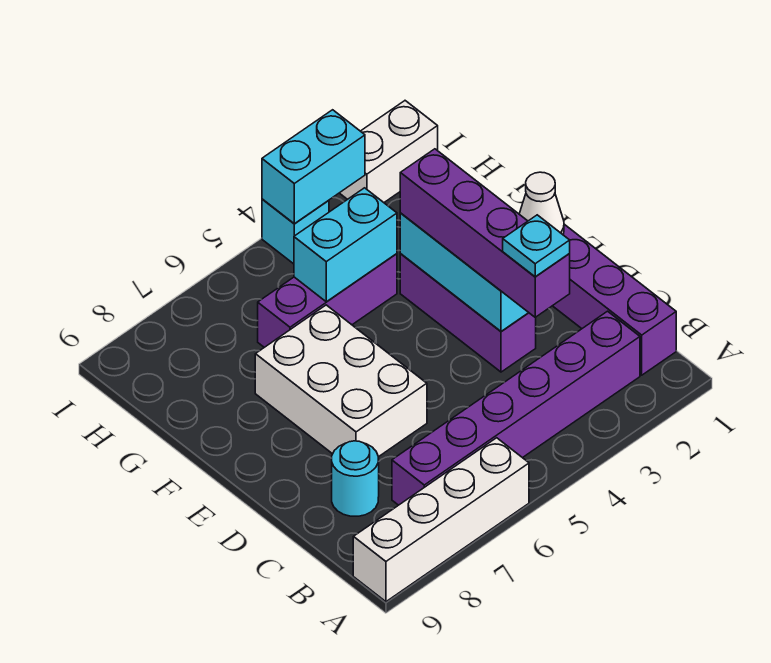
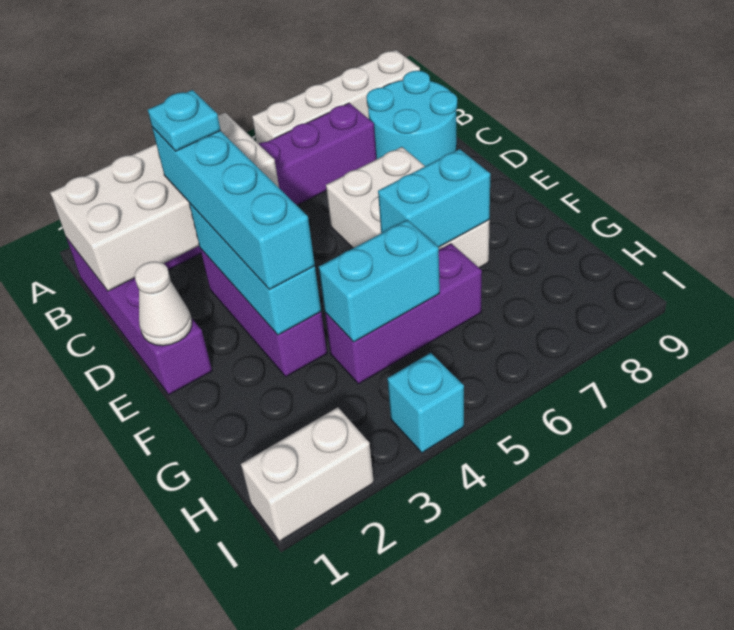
none -> white 2x4 brick [50,113,279,291]
purple 1x4 brick [400,149,570,317] -> cyan 1x4 brick [152,127,315,290]
cyan 1x1 round brick [332,441,379,516] -> cyan 2x2 round brick [367,71,457,166]
cyan 1x2 brick [262,110,365,224] -> cyan 1x2 brick moved to [378,149,490,247]

